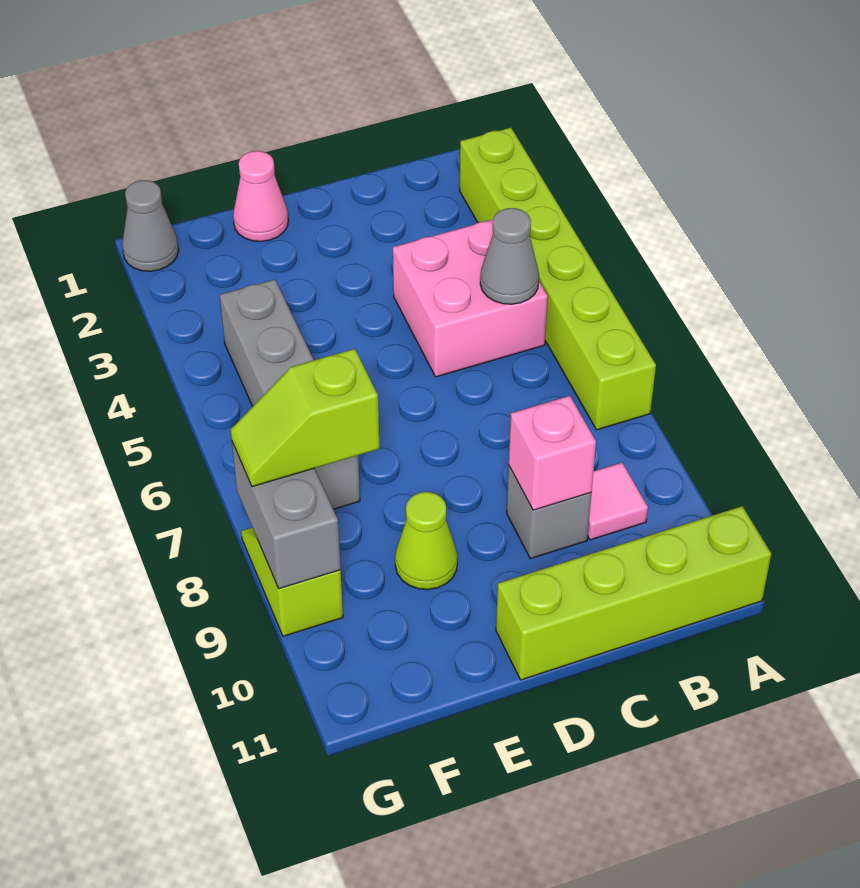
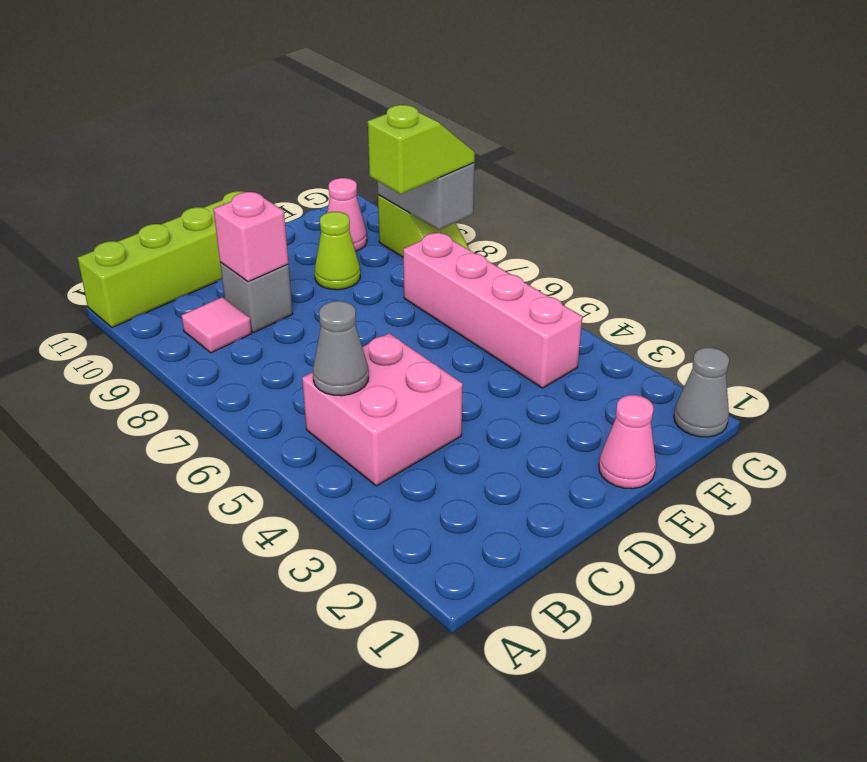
lime 1x6 brick [460,128,656,430] -> none
grey 1x4 brick [220,279,360,509] -> pink 1x4 brick [403,232,582,388]
none -> pink 1x1 cone [327,178,367,251]

